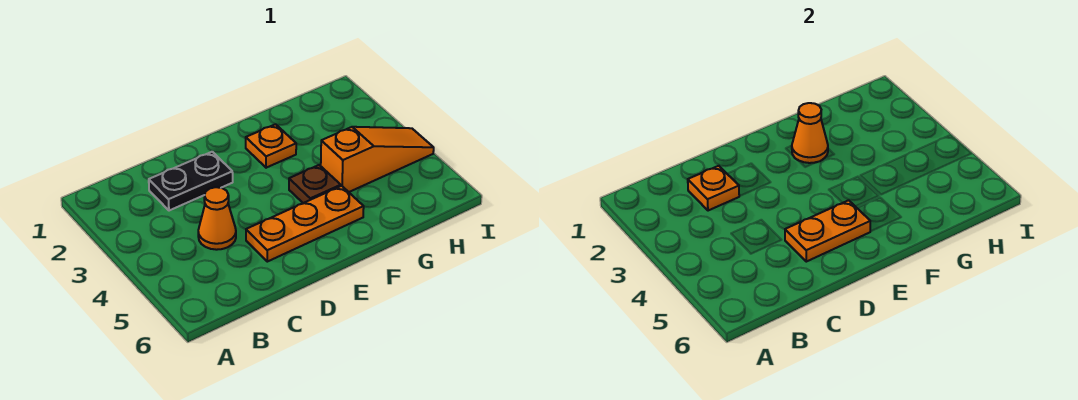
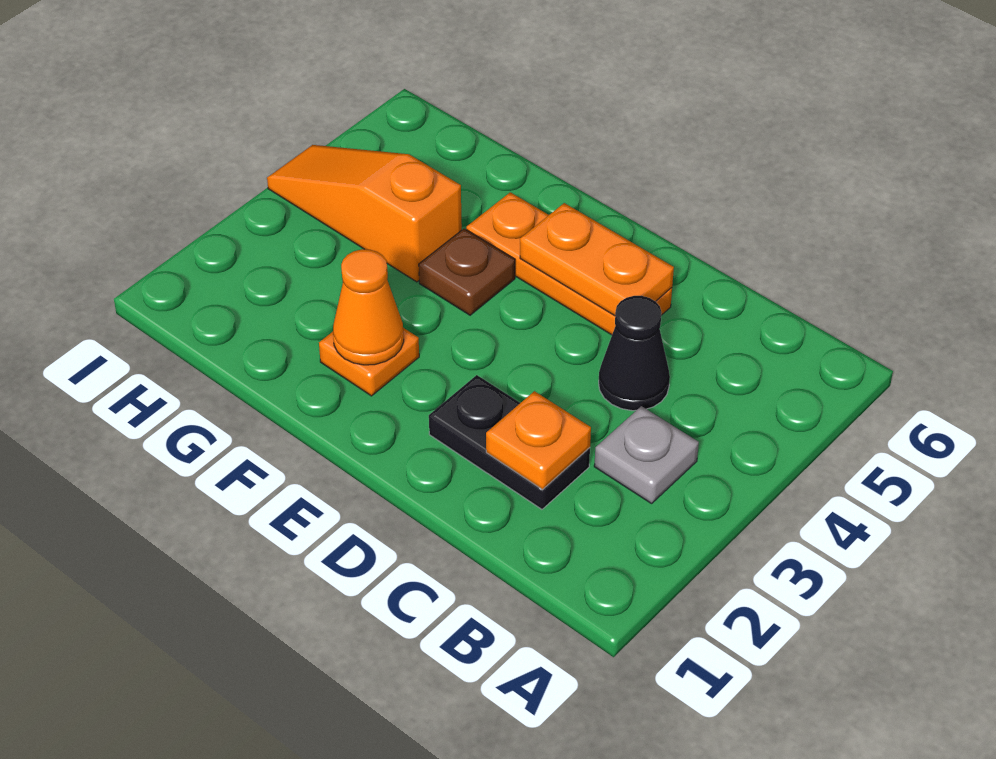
none -> grey 1x1 plate [594,406,699,503]
orange 1x1 cone [198,187,236,250] -> black 1x1 cone [599,296,670,411]

